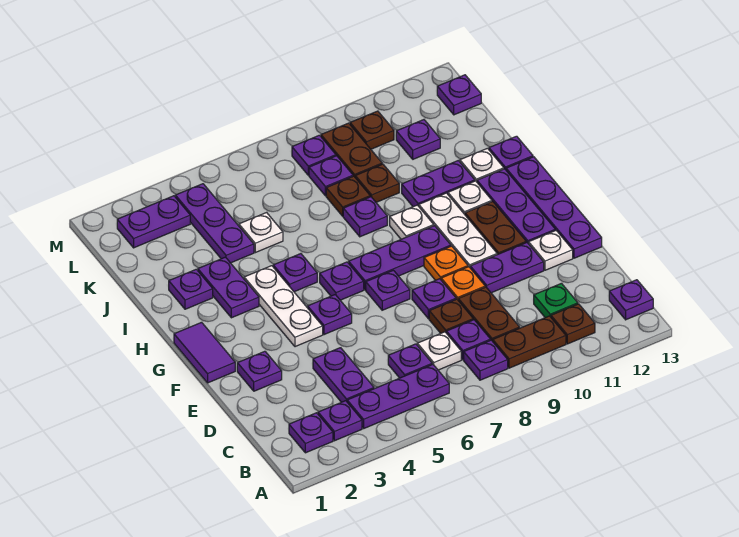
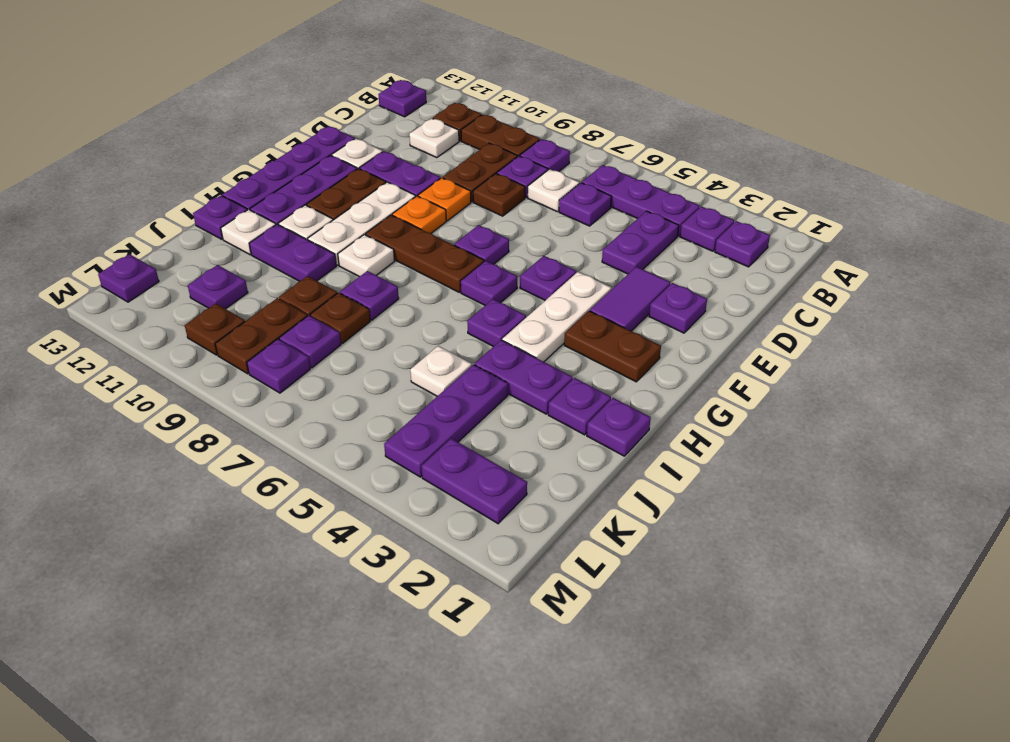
green 1x1 plate [534,283,578,318] -> white 1x1 plate [409,118,459,158]
purple 1x1 plate [412,279,456,319] -> purple 1x1 plate moved to [587,398,651,456]
purple 1x2 tile [174,322,235,383] -> purple 1x2 tile moved to [590,267,670,331]
none -> brown 1x2 plate [564,311,661,382]
purple 1x3 plate [349,226,451,290] -> brown 1x3 plate [366,215,484,293]
purple 1x2 plate [198,257,259,318] -> purple 1x2 plate turned to [475,340,573,414]

